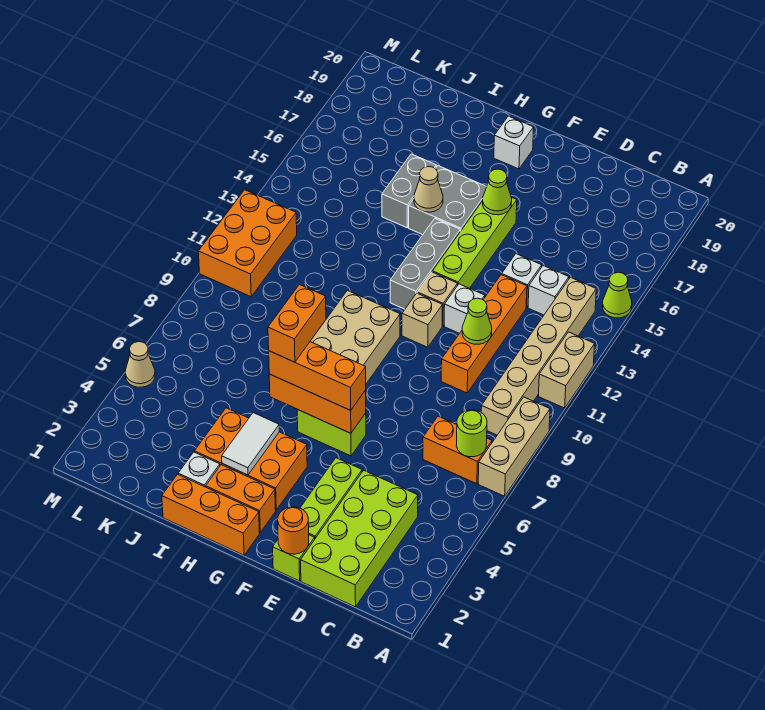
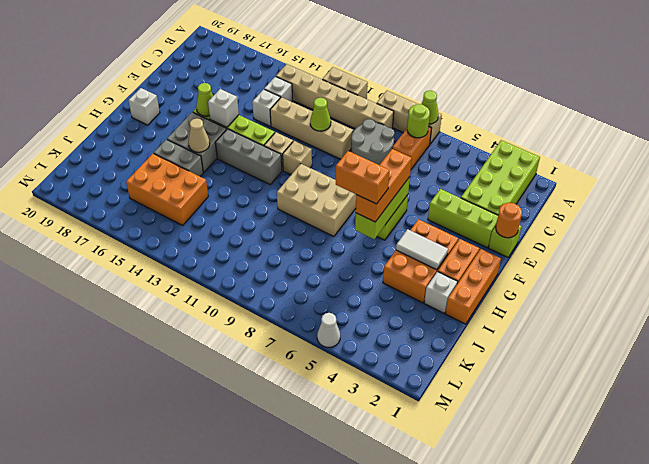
lime 1x1 cone [603,272,632,318] -> lime 1x1 cone moved to [422,91,438,124]
lime 2x4 brick [301,470,418,607] -> lime 2x4 brick turned to [461,140,540,215]
none -> grey 2x2 round brick [351,119,395,165]
orange 1x4 brick [441,275,527,393] -> tan 1x4 brick [270,97,353,159]
white 1x1 brick [444,284,485,333] -> white 1x1 brick moved to [208,89,239,127]
orange 1x3 brick [269,374,366,433] -> lime 1x3 brick [355,177,410,239]
orange 2x3 brick [198,190,297,297] -> orange 2x3 brick moved to [126,153,208,225]
tan 1x1 cone [125,342,155,387] -> white 1x1 cone [317,313,340,347]

